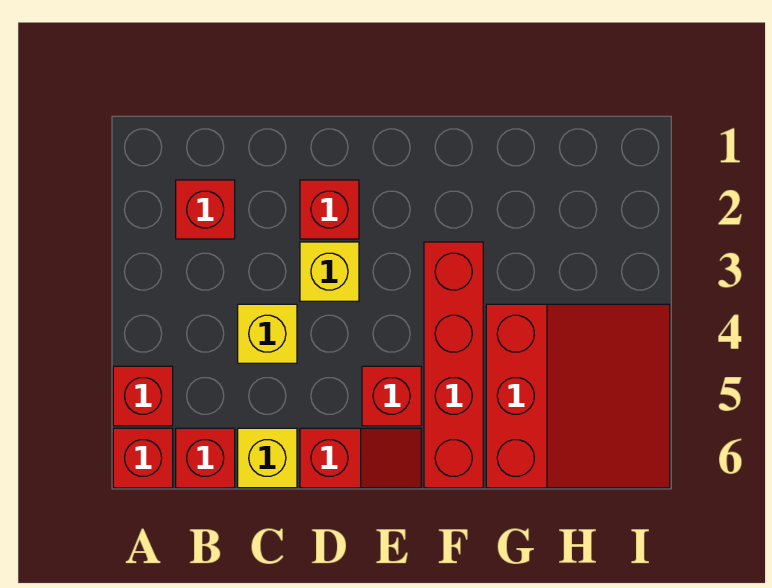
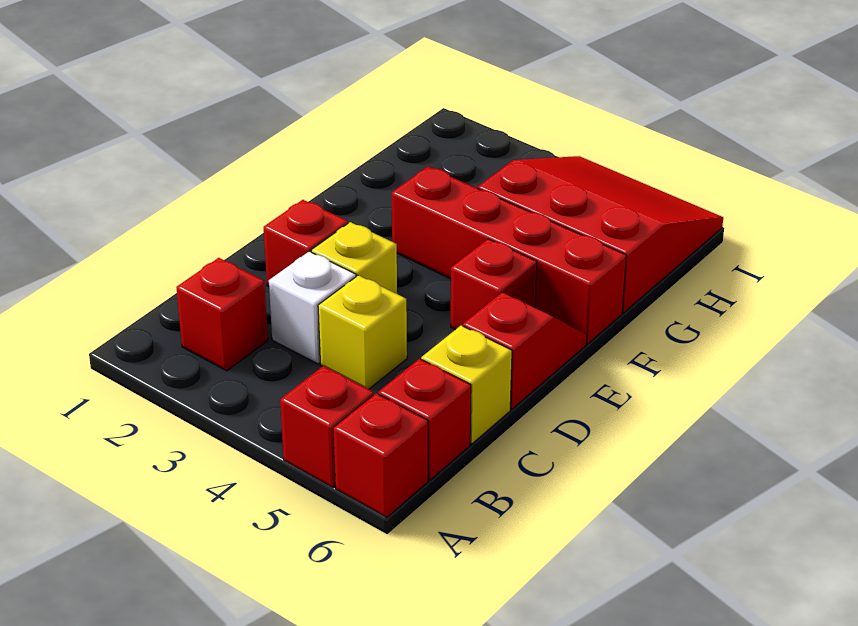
none -> white 1x1 brick [269,251,356,364]

